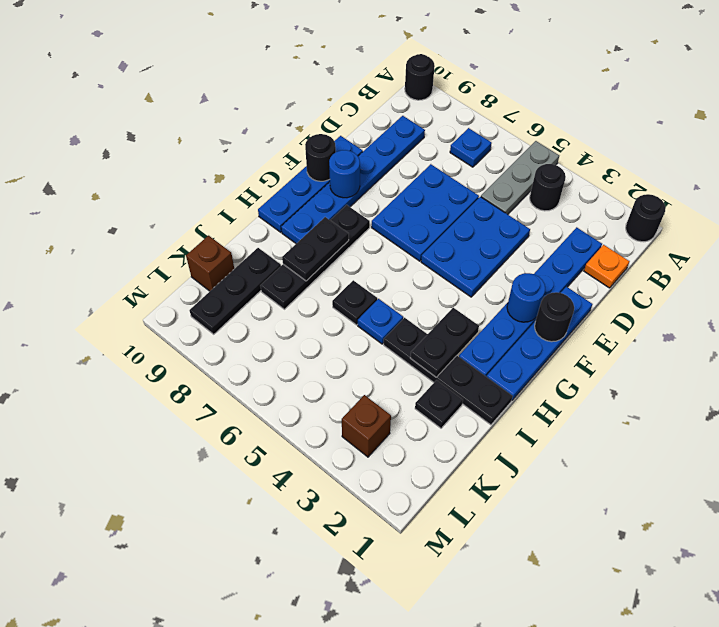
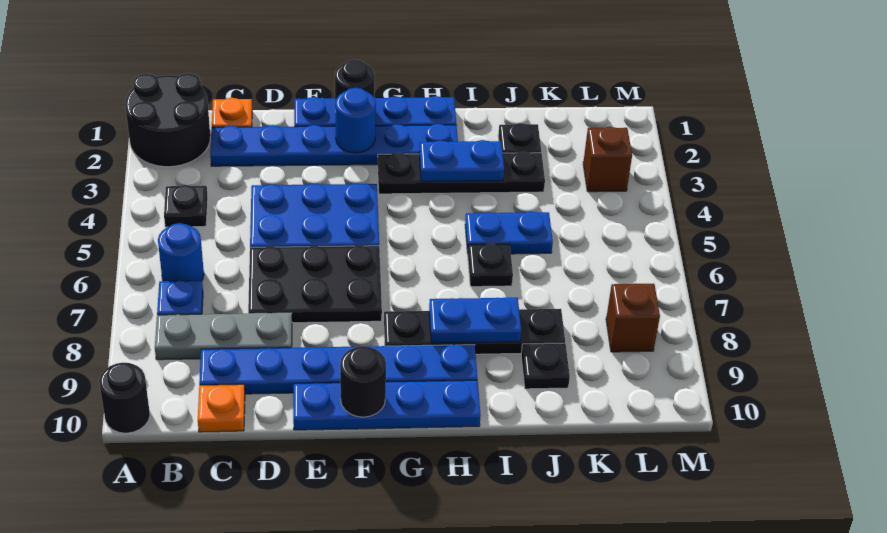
black 1x1 round brick [626,194,666,242] -> black 2x2 round brick [125,73,210,167]
grey 1x3 plate [481,141,559,214] -> grey 1x3 plate moved to [155,313,292,360]
black 1x1 round brick [530,164,566,211] -> black 1x1 plate [164,185,208,227]
none -> orange 1x1 plate [198,384,245,432]
blue 2x3 plate [372,164,479,261] -> black 2x3 plate [248,245,382,323]
blue 1x1 round brick [329,150,360,198] -> blue 1x1 round brick moved to [158,223,204,281]
black 1x2 plate [411,308,479,377] -> blue 1x2 plate [419,140,504,182]
black 1x2 plate [282,217,349,281] -> blue 1x2 plate [429,298,521,343]
black 1x4 plate [384,318,513,425] -> black 1x4 plate turned to [378,152,545,194]
blue 1x1 plate [358,299,403,344] -> blue 1x2 plate [465,212,553,254]
black 1x3 plate [190,248,281,334] -> black 1x1 plate [521,343,570,389]
brown 1x1 brick [186,236,234,291] -> brown 1x1 brick moved to [606,283,660,352]

